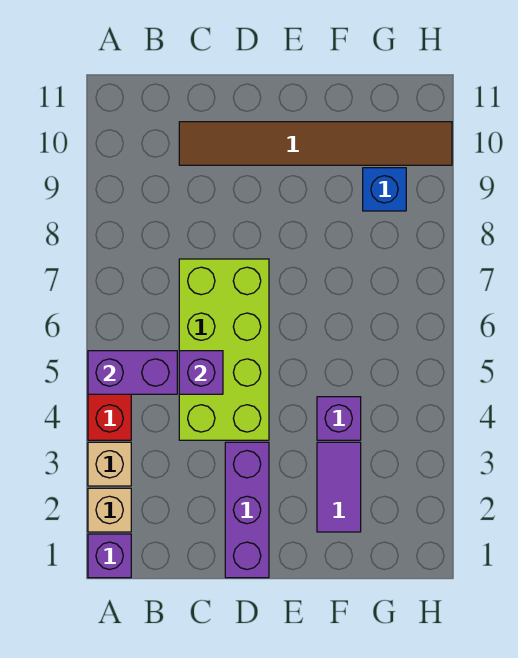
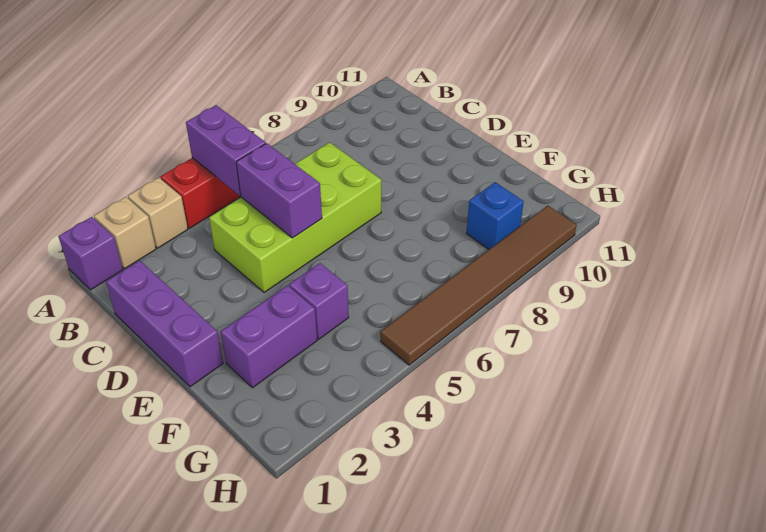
purple 1x1 brick [179,351,223,394] -> purple 1x2 brick [236,143,322,238]
brown 1x6 tile [179,122,452,165] -> brown 1x6 tile turned to [380,206,577,365]
purple 1x3 brick [225,442,269,578] -> purple 1x3 brick turned to [106,260,223,387]
purple 1x2 tile [317,442,361,532] -> purple 1x2 brick [221,286,317,388]

